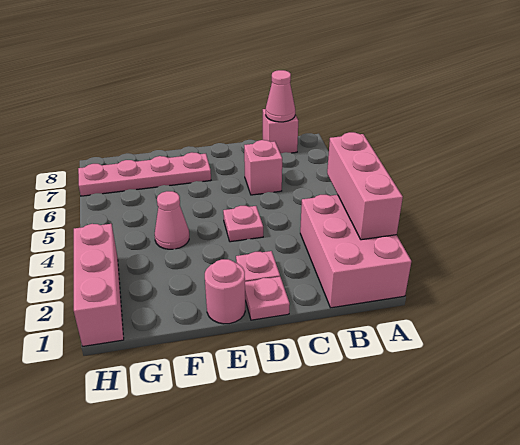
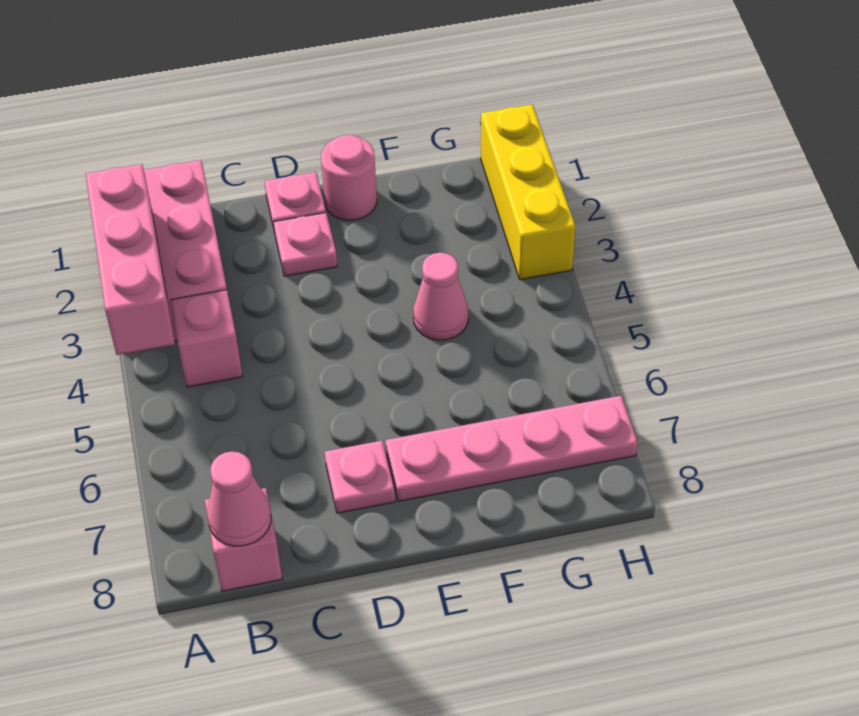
pink 1x1 brick [244,140,282,195] -> pink 1x1 brick moved to [170,290,243,387]
pink 1x1 plate [223,206,263,242] -> pink 1x1 plate moved to [325,441,395,513]
pink 1x3 brick [74,224,124,346] -> yellow 1x3 brick [481,104,576,280]

